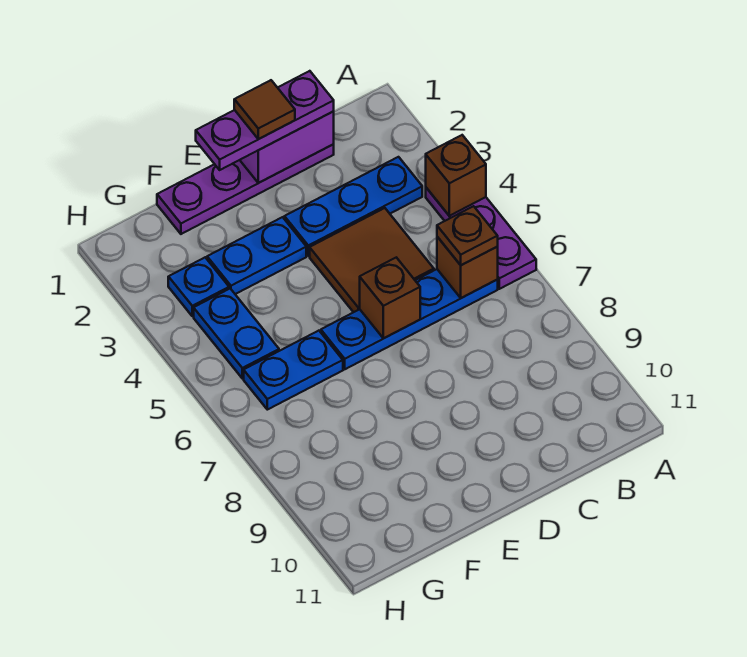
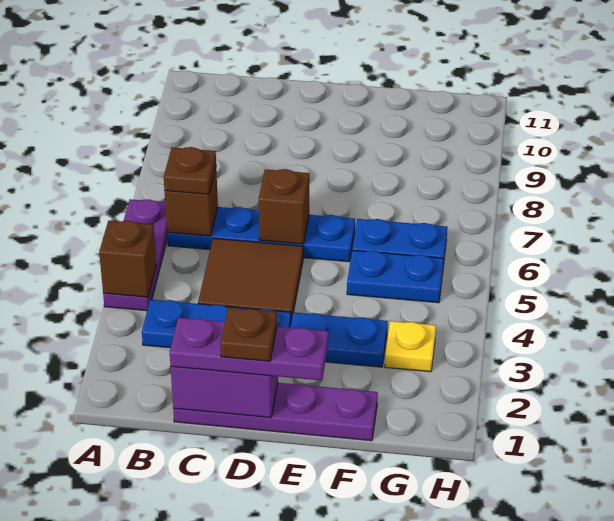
brown 1x1 tile [234,80,295,139] -> brown 1x1 plate [221,308,277,361]
blue 1x1 plate [168,258,229,316] -> yellow 1x1 plate [385,321,436,372]
blue 1x2 plate [194,289,279,379] -> blue 1x2 plate turned to [347,250,444,303]

